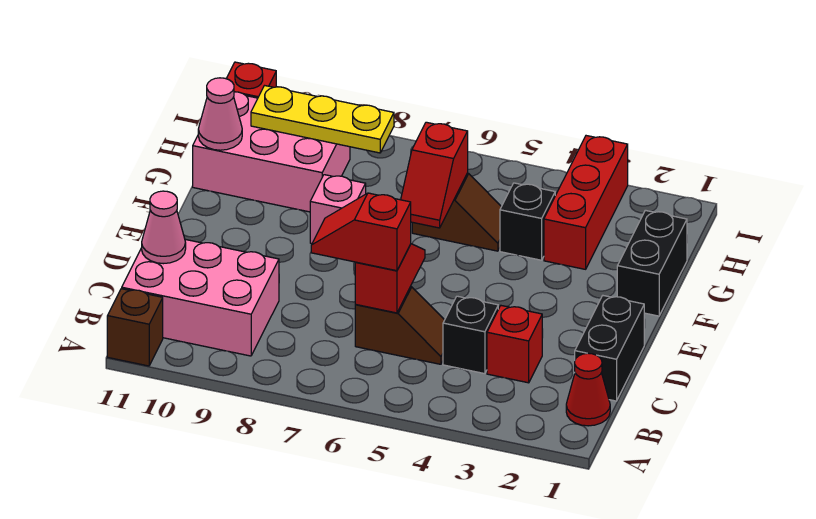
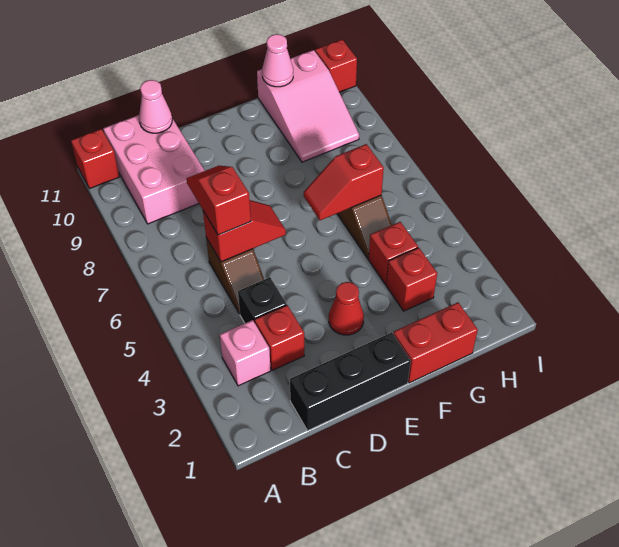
brown 1x1 brick [107,289,163,366] -> red 1x1 brick [71,129,119,189]
red 1x1 cone [566,353,610,426] -> red 1x1 cone moved to [329,282,364,335]
black 1x2 brick [575,296,644,401] -> black 1x3 brick [290,333,411,431]
black 1x2 brick [617,210,687,316] -> red 1x2 brick [393,302,478,383]
pink 1x1 brick [310,175,366,244] -> pink 1x1 brick moved to [220,320,271,386]
red 1x3 brick [544,136,628,269] -> red 1x1 brick [386,248,437,311]
black 1x1 brick [500,183,555,260] -> red 1x1 brick [368,222,418,284]
pink 2x3 brick [193,92,350,212] -> pink 2x3 slope [257,50,359,162]
yellow 1x3 plate [251,86,394,153] -> none

